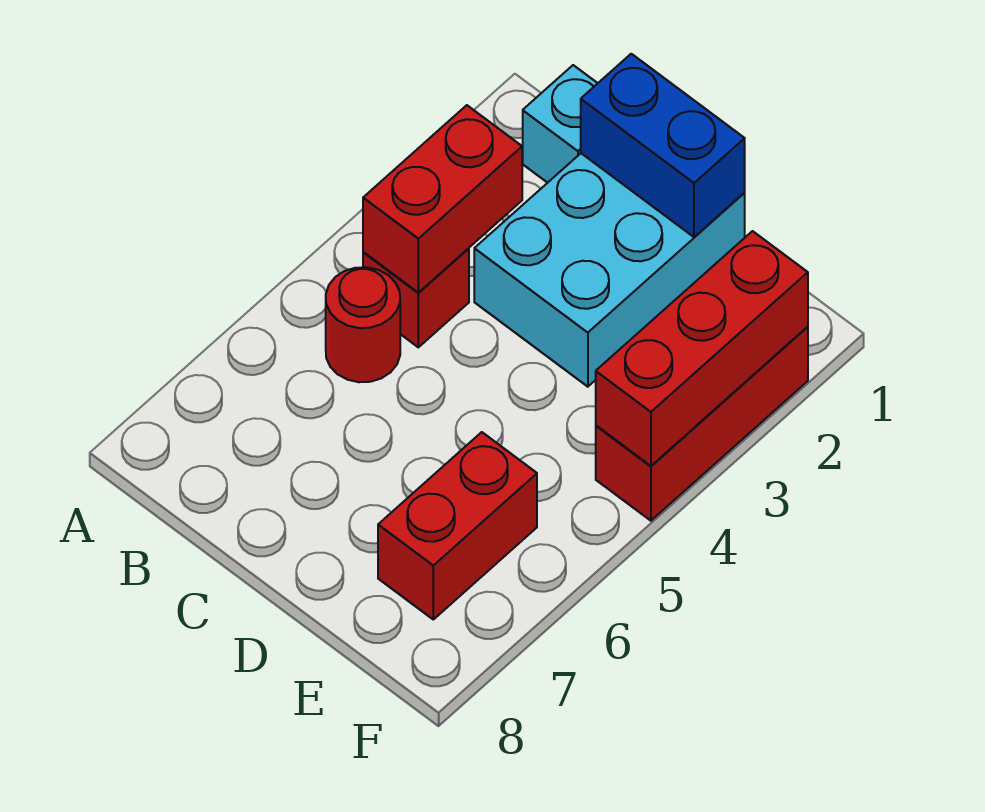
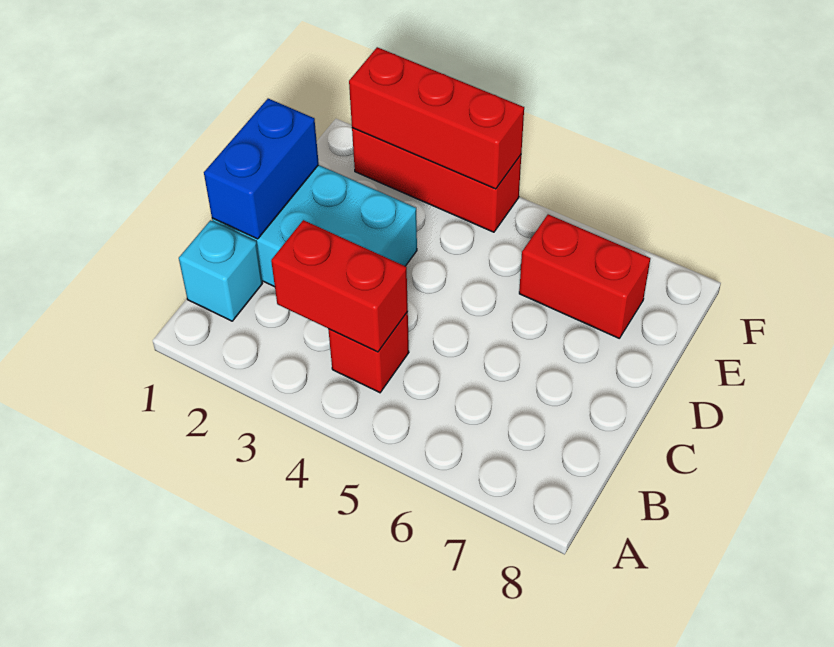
red 1x1 round brick [326,267,400,382] -> none

